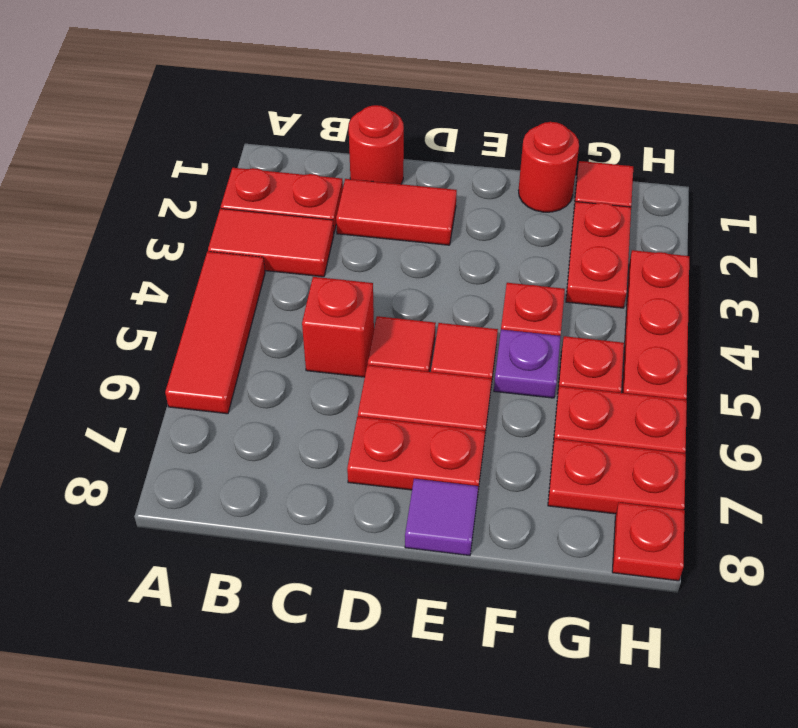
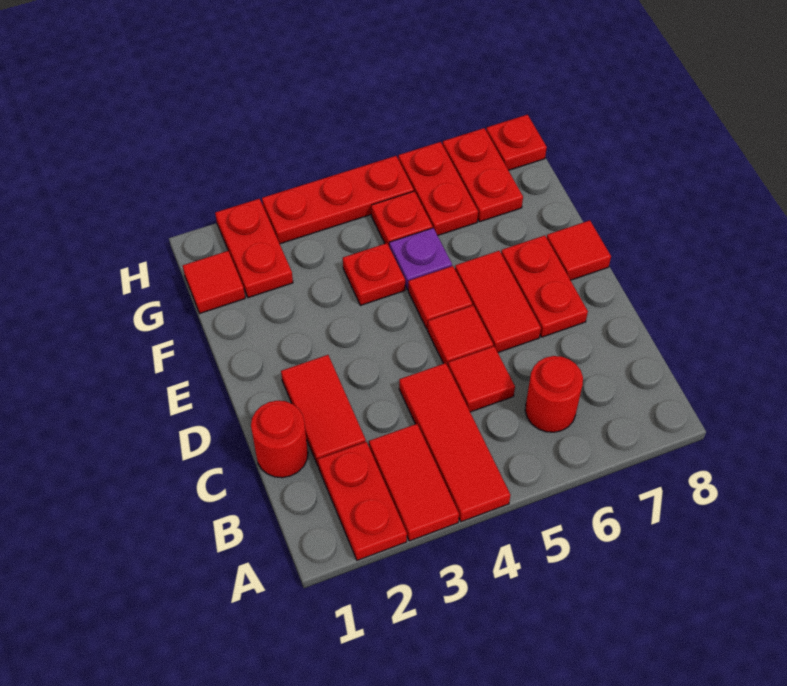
red 1x3 tile [165,251,265,414] -> red 1x3 tile turned to [399,363,510,522]
red 1x1 brick [302,277,374,377] -> red 1x1 tile [448,346,515,412]
purple 1x1 tile [405,479,478,556] -> red 1x1 tile [547,220,611,280]
red 1x1 round brick [519,122,579,212] -> red 1x1 round brick moved to [525,356,583,432]
red 1x2 plate [566,202,631,308] -> red 1x2 plate turned to [215,199,293,298]

